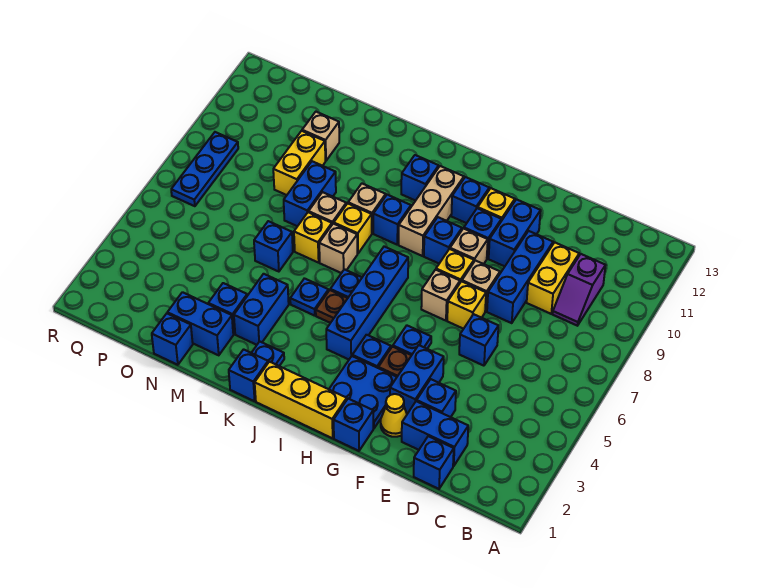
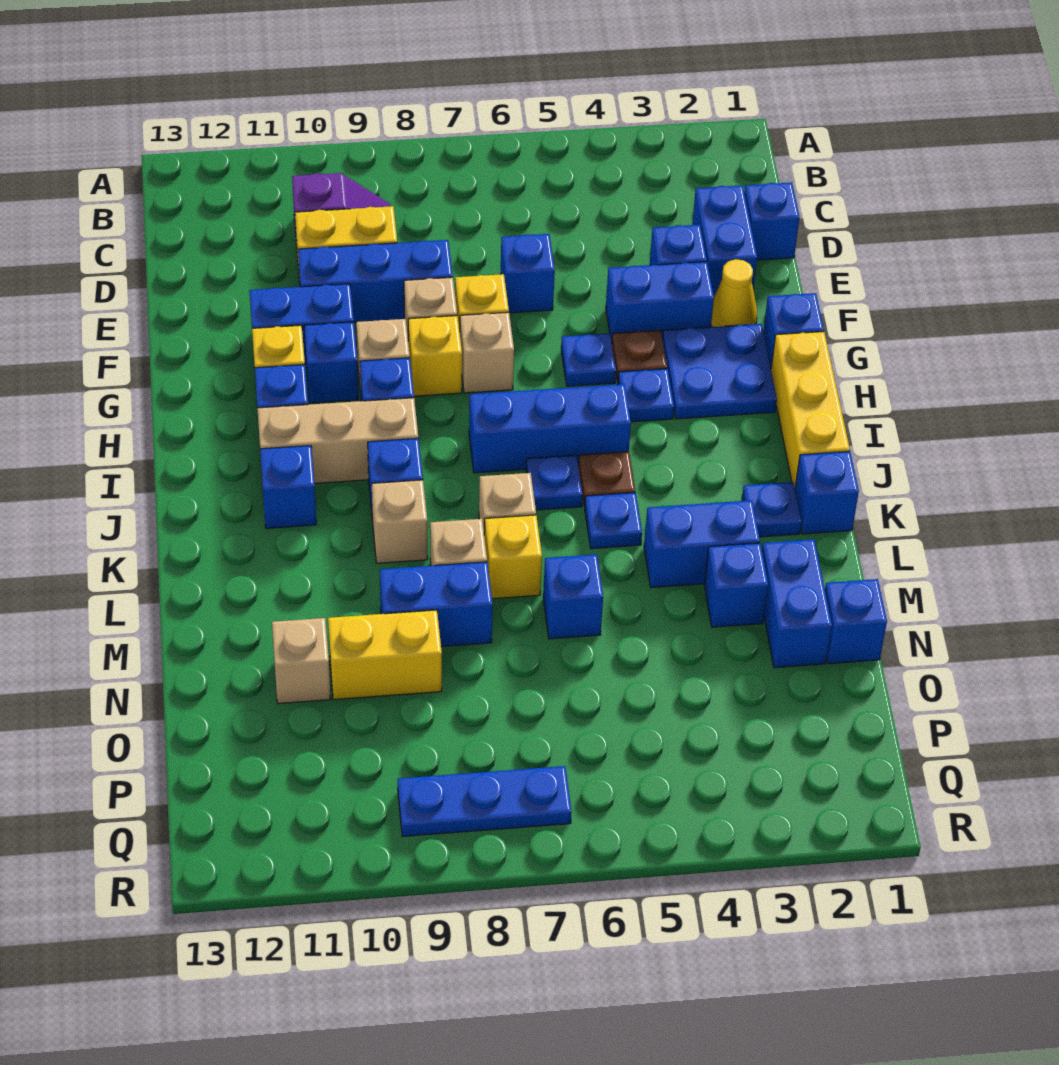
blue 1x4 brick [326,247,408,359] -> blue 1x3 brick [469,384,631,473]
yellow 1x1 brick [334,203,372,254] -> none

